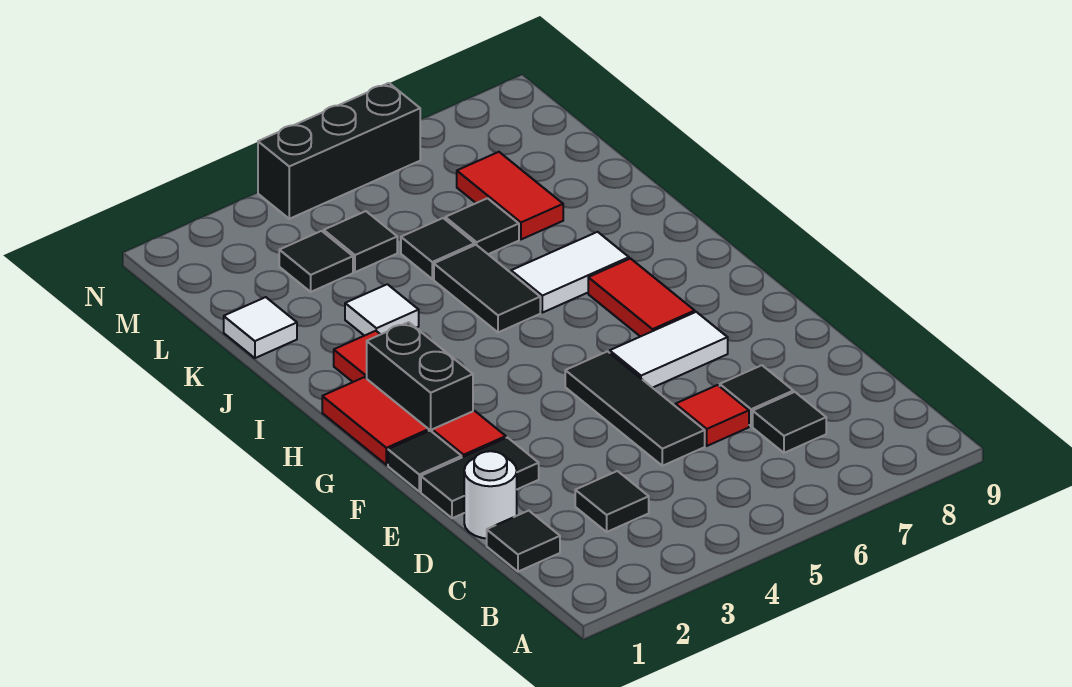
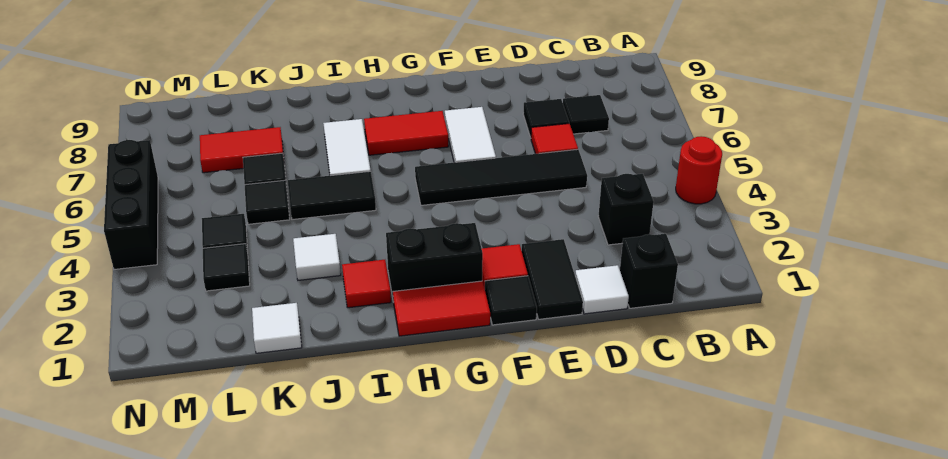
none -> red 1x1 round brick [676,136,722,204]
black 1x1 tile [487,511,560,572] -> black 1x1 brick [620,234,678,308]
black 1x1 tile [575,471,649,532] -> black 1x1 brick [598,174,654,245]
white 1x1 round brick [464,451,517,538] -> white 1x1 tile [575,265,629,314]
black 1x3 tile [565,351,705,466] -> black 1x4 tile [415,149,587,205]

